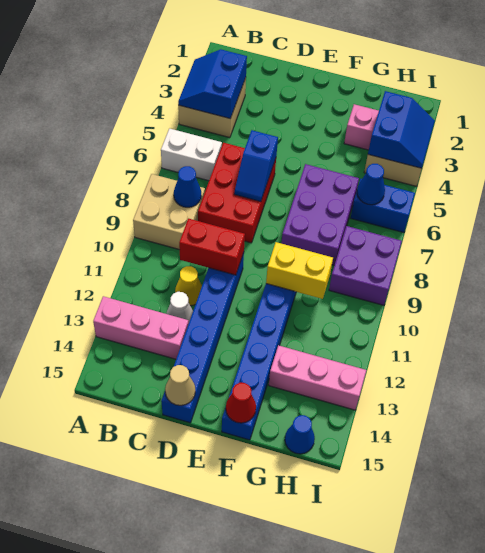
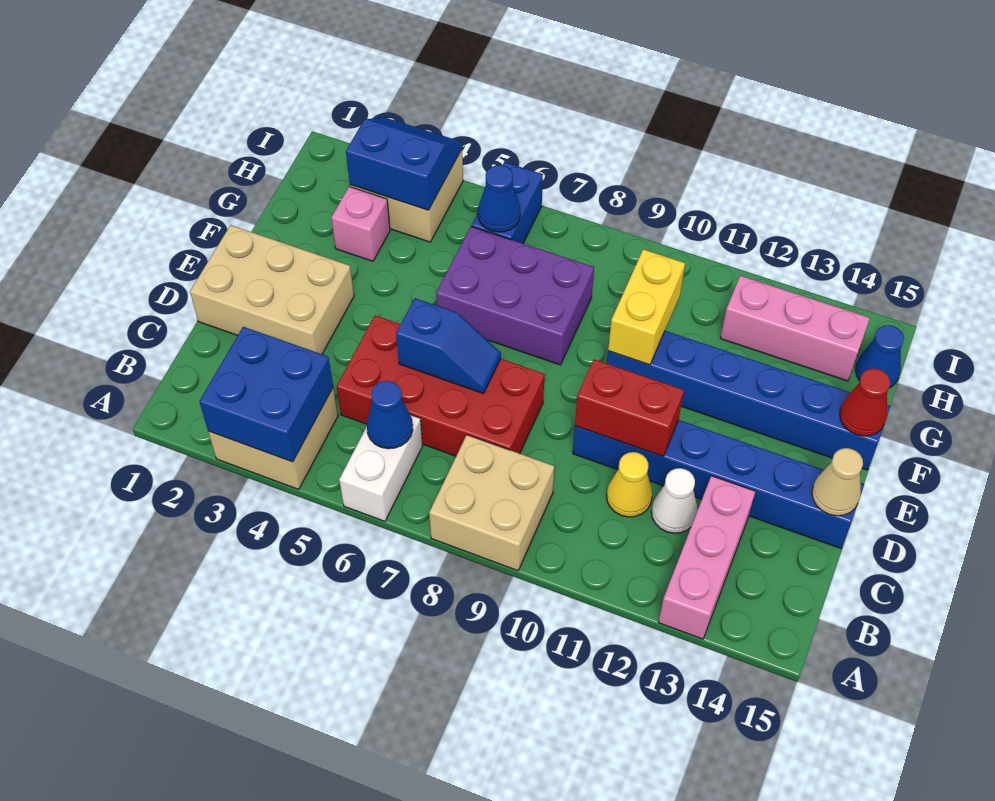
blue 2x2 slope [178,50,247,119] -> blue 2x2 brick [199,327,333,462]
blue 1x1 cone [174,166,201,207] -> blue 1x1 cone moved to [367,381,413,449]
red 2x3 brick [198,143,276,243] -> red 2x4 brick [336,316,545,456]
red 1x2 brick [179,218,245,275] -> red 1x2 brick turned to [575,359,684,456]
none -> tan 2x3 brick [190,225,354,354]
pink 1x3 brick [269,345,366,410] -> pink 1x3 brick turned to [720,276,870,381]
purple 2x2 brick [329,226,402,305] -> none

